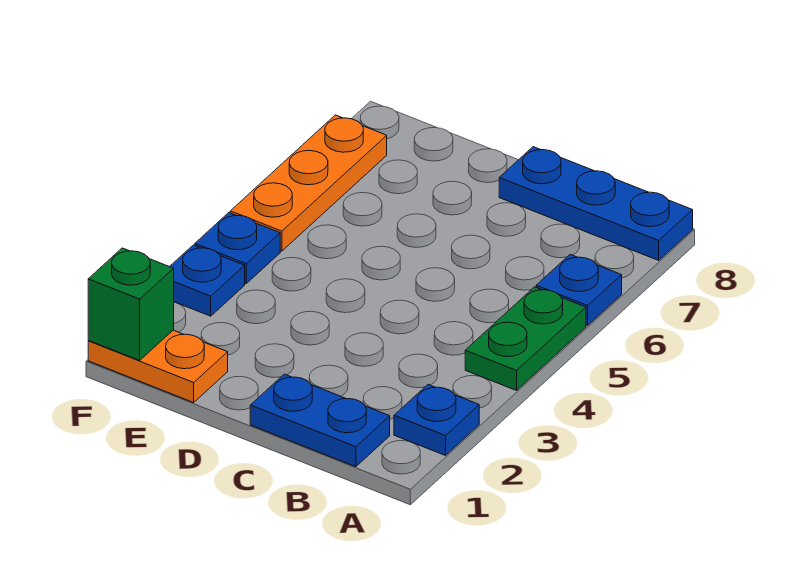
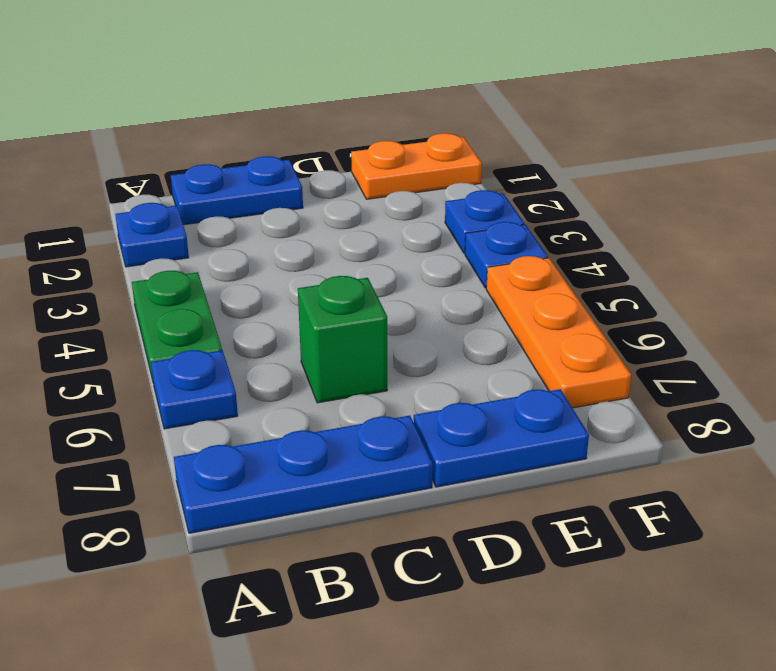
none -> blue 1x2 plate [414,389,589,487]
green 1x1 brick [88,248,174,360] -> green 1x1 brick moved to [298,276,387,403]

